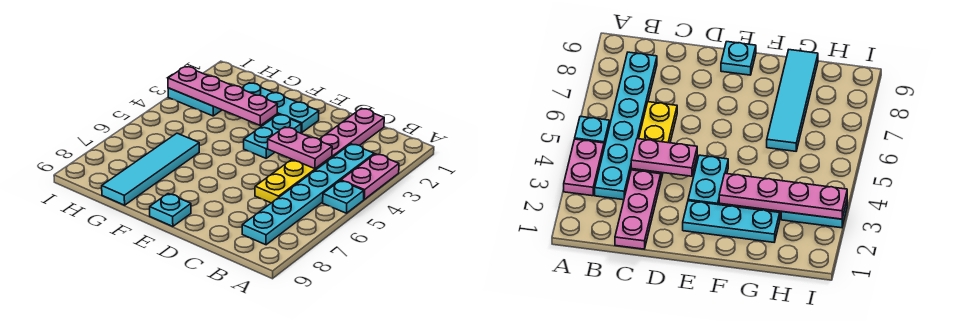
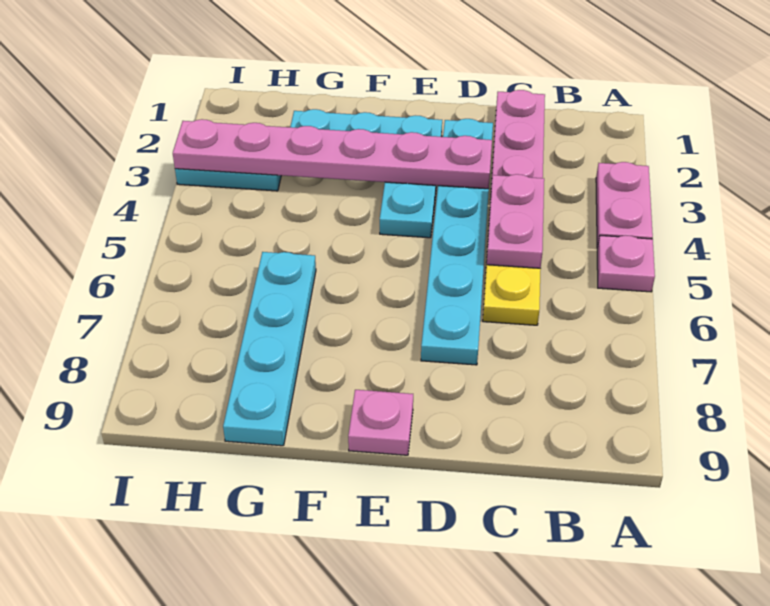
cyan 1x1 plate [323,181,364,213] -> pink 1x1 plate [597,235,655,292]
cyan 1x6 plate [242,144,374,245] -> cyan 1x6 plate moved to [421,119,493,365]
pink 1x2 plate [268,127,332,169] -> pink 1x2 plate turned to [487,174,544,268]
cyan 1x1 plate [150,194,191,226] -> pink 1x1 plate [348,390,413,455]
pink 1x4 plate [168,66,277,125] -> pink 1x6 plate [173,119,492,189]
cyan 1x4 tile [102,133,199,205] -> cyan 1x4 plate [223,252,316,446]

